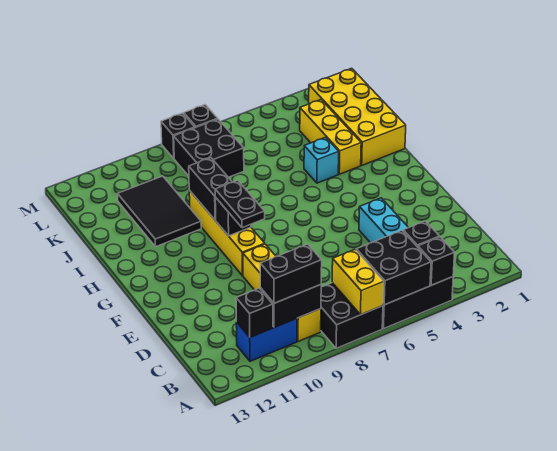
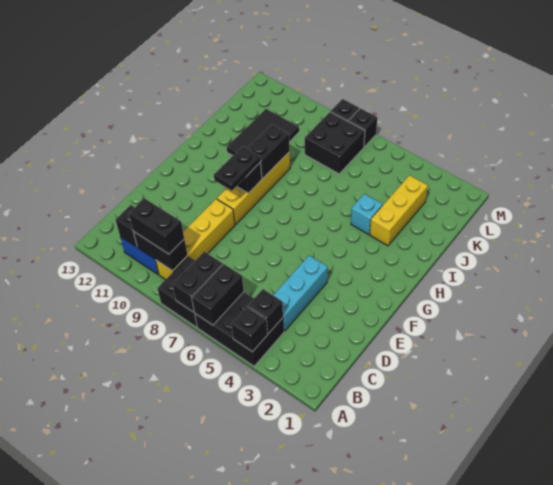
black 2x2 brick [356,231,431,305] -> black 1x2 brick [192,264,244,325]
yellow 1x2 brick [332,250,384,315] -> black 1x2 brick [172,252,223,312]
yellow 2x4 brick [309,68,406,165] -> none

